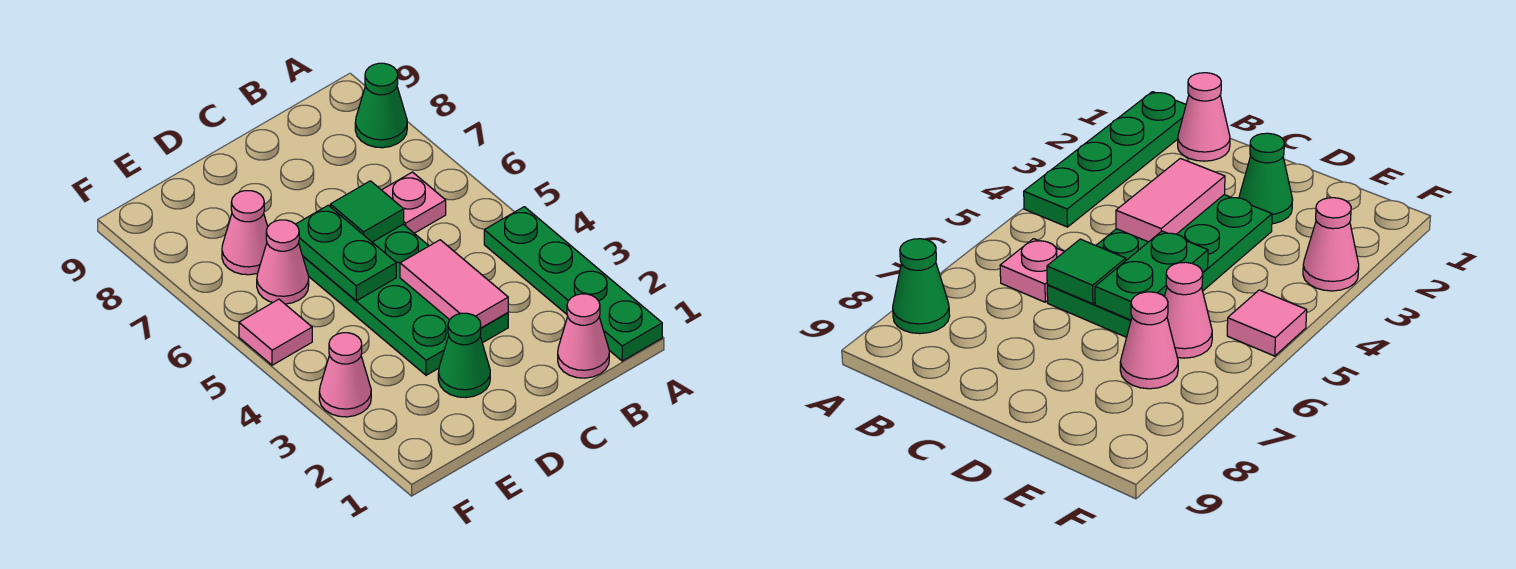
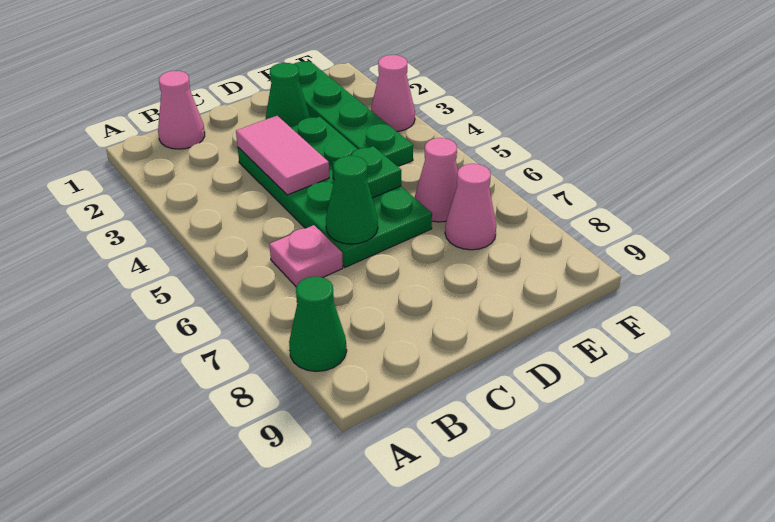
green 1x4 plate [484,207,662,361] -> green 1x4 plate moved to [294,62,413,167]
green 1x1 tile [330,181,404,242] -> green 1x1 cone [326,156,378,244]
green 1x2 plate [296,205,396,301] -> green 1x1 plate [332,146,401,198]
pink 1x1 tile [239,299,312,365] -> none

